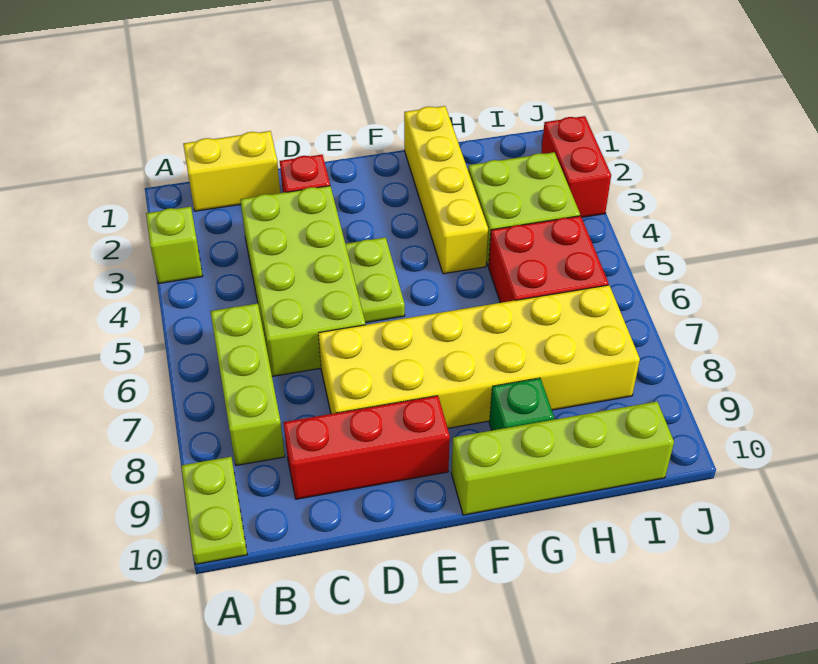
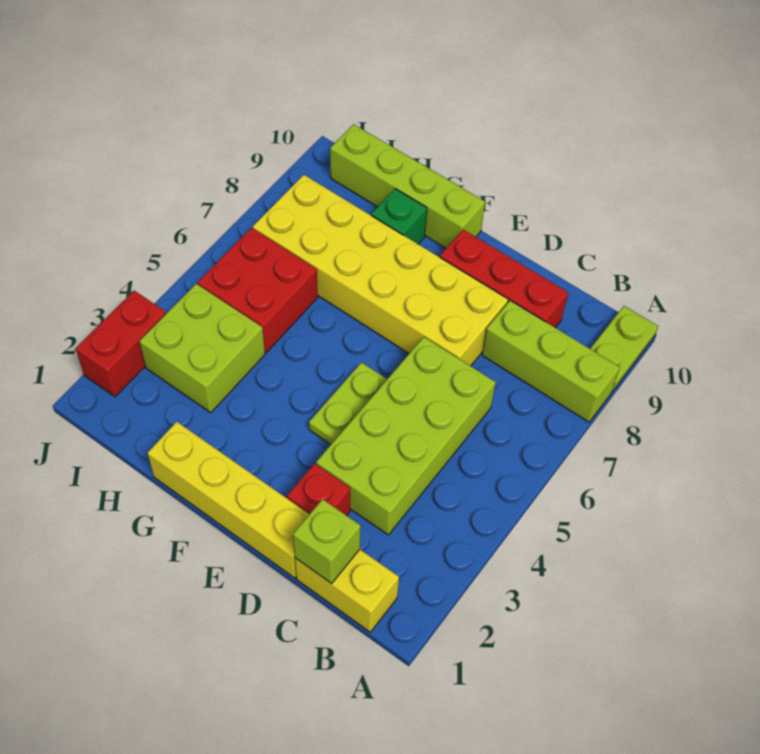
lime 1x1 brick [146,207,203,284] -> lime 1x1 brick moved to [293,499,361,584]
lime 1x3 brick [210,303,285,465] -> lime 1x3 brick turned to [482,300,620,422]
yellow 1x4 brick [404,106,488,274] -> yellow 1x4 brick turned to [148,422,309,578]

